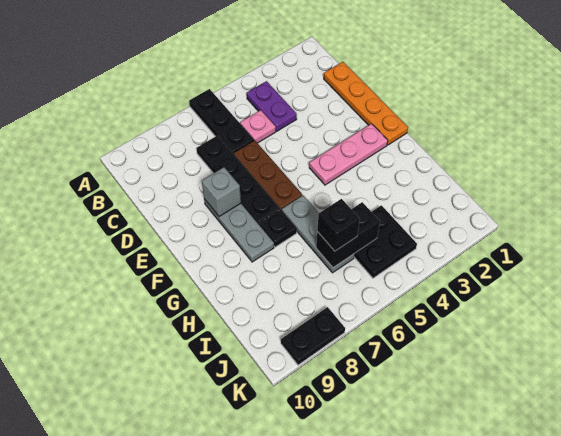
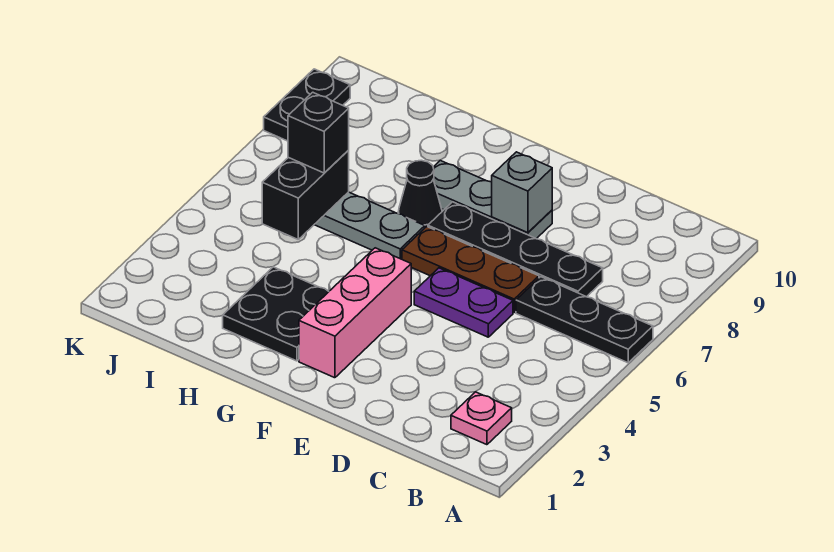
purple 1x2 plate [247,81,297,131] -> purple 1x2 plate moved to [414,268,513,337]
orange 1x4 plate [324,62,408,145] -> none
pink 1x1 plate [240,110,276,143] -> pink 1x1 plate moved to [451,392,512,445]
pink 1x3 plate [309,124,388,185] -> pink 1x3 brick [299,248,411,378]
black 1x1 plate [259,210,297,247] -> black 1x1 cone [398,160,442,228]
black 2x2 plate [354,205,417,278] -> black 2x2 plate moved to [223,267,329,361]

